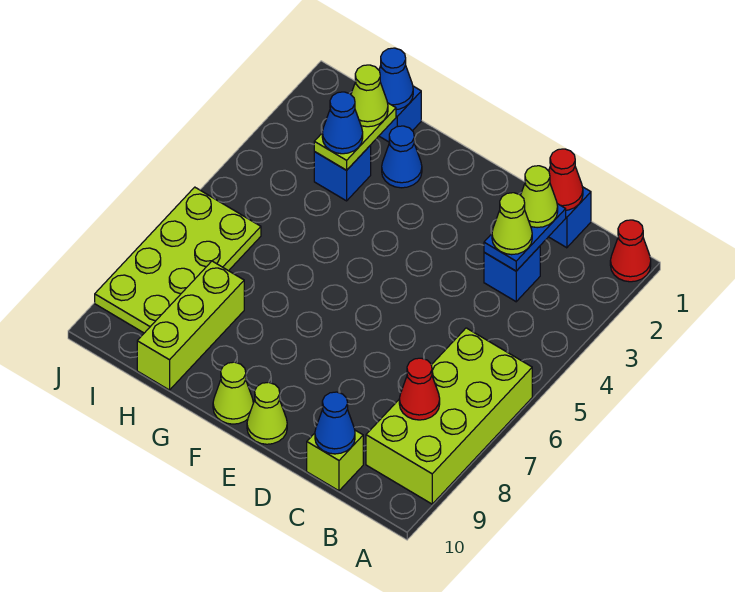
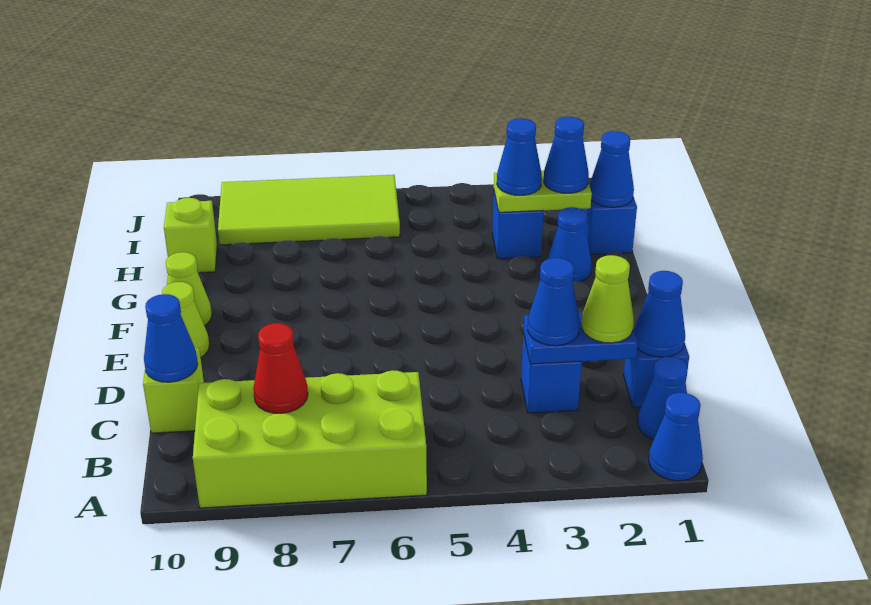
red 1x1 cone [610,220,651,282] -> blue 1x1 cone [649,393,703,481]
none -> blue 1x1 cone [638,356,688,440]
red 1x1 cone [549,149,583,210] -> blue 1x1 cone [634,271,685,357]
lime 1x1 cone [492,193,532,255] -> blue 1x1 cone [528,258,580,346]
lime 1x1 cone [351,65,388,127] -> blue 1x1 cone [544,117,589,193]
lime 1x3 brick [137,261,244,390] -> lime 1x1 brick [164,198,217,273]
lime 2x4 plate [95,187,261,333] -> lime 2x4 tile [218,175,400,245]

